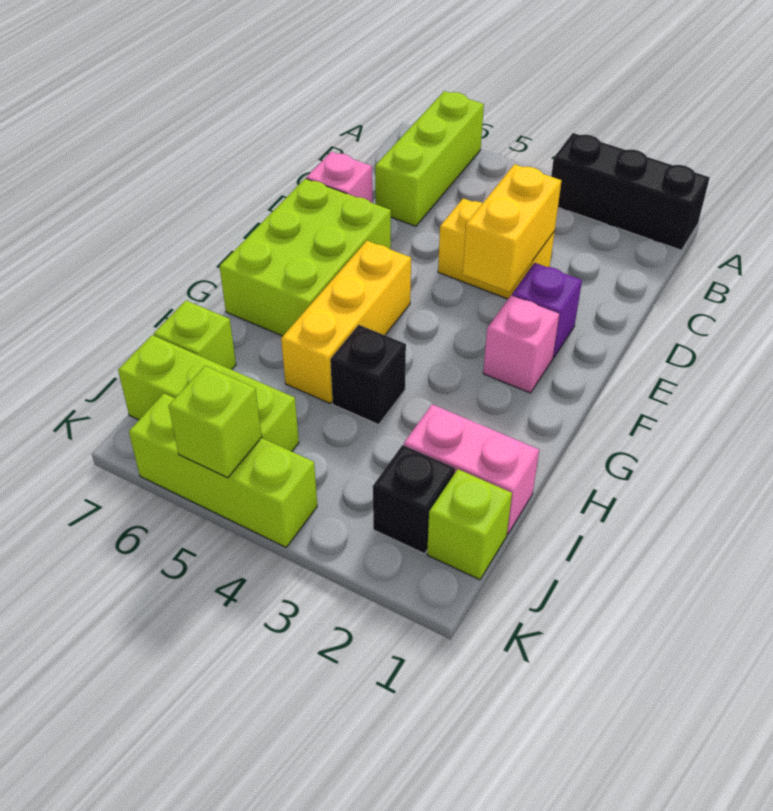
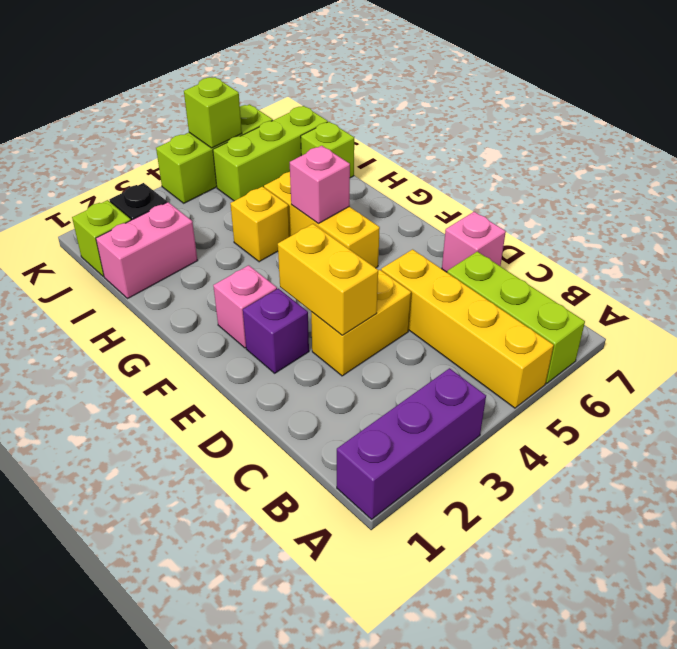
black 1x3 brick [551,133,710,250] -> purple 1x3 brick [337,368,486,519]
none -> yellow 1x4 brick [381,249,554,408]
lime 2x3 brick [220,179,391,336] -> none
none -> pink 1x1 brick [290,146,350,223]
black 1x1 brick [330,325,406,425] -> yellow 1x1 brick [230,187,290,262]

